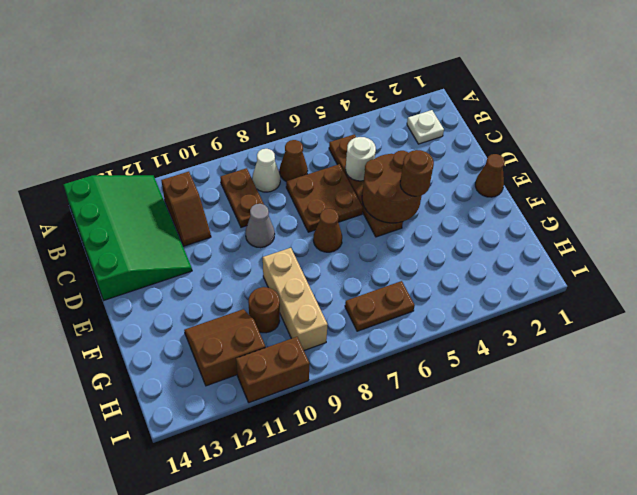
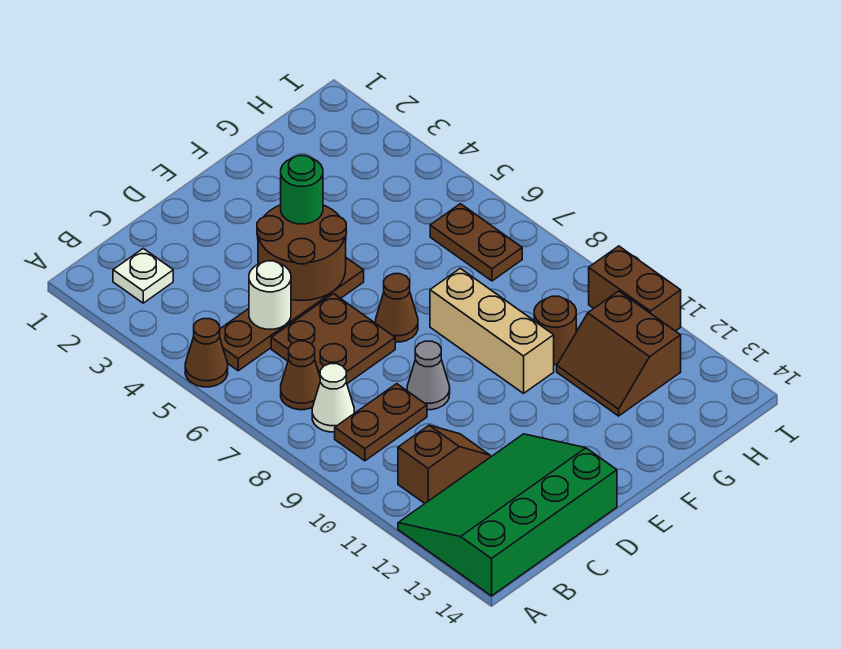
brown 1x1 cone [475,154,505,197] -> brown 1x1 cone moved to [185,319,228,387]
brown 1x1 round brick [400,150,434,196] -> green 1x1 round brick [281,156,323,224]
tan 1x3 brick [263,248,328,350] -> tan 1x3 brick turned to [430,268,554,393]

